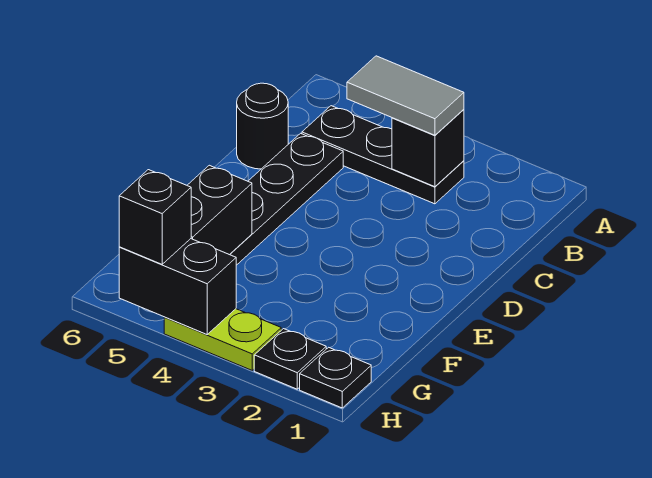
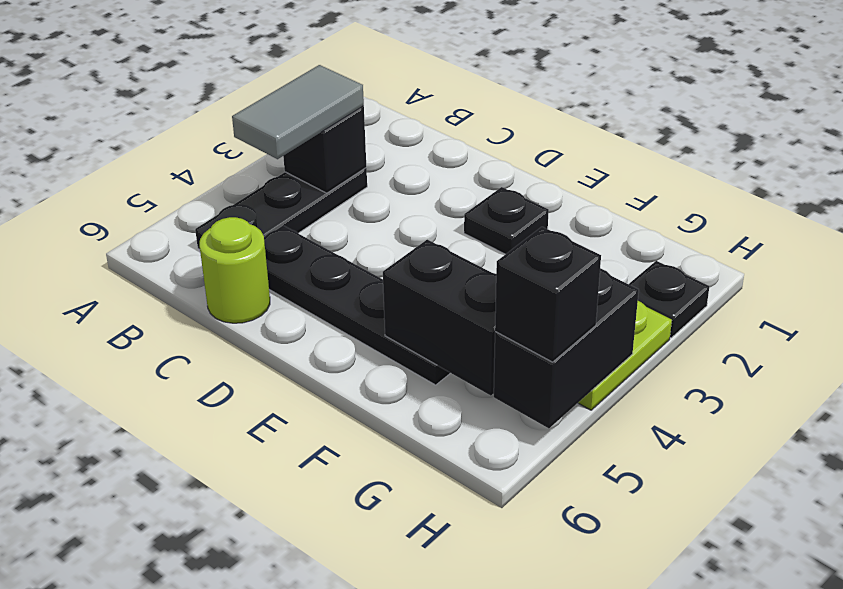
black 1x1 round brick [237,83,288,169] -> lime 1x1 round brick [200,217,270,323]
black 1x1 plate [300,347,371,408] -> black 1x1 plate moved to [464,187,549,254]

